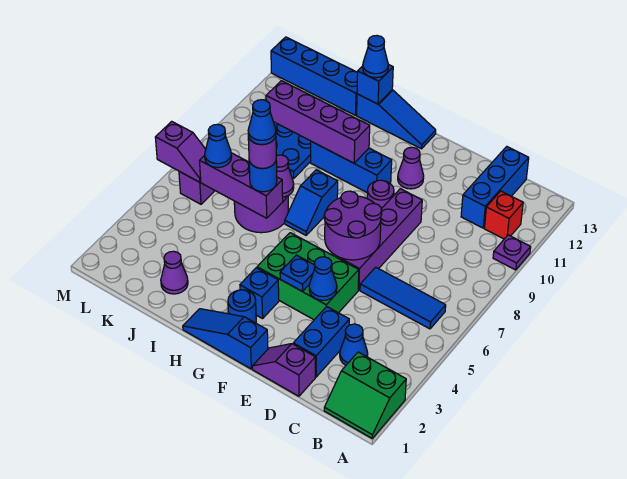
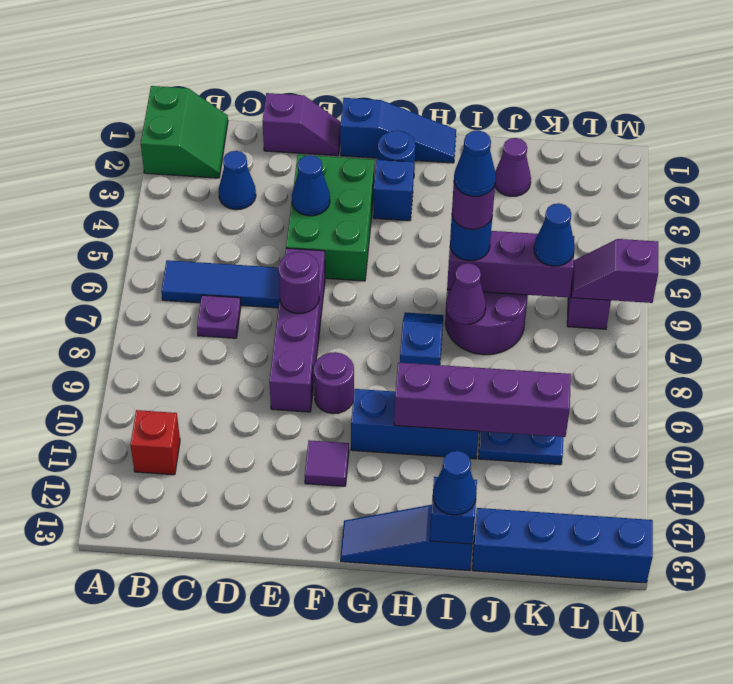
green 2x2 slope [324,352,406,438] -> green 2x2 slope turned to [141,86,228,178]
purple 1x1 plate [493,235,531,270] -> purple 1x1 plate moved to [197,295,241,338]
blue 1x3 brick [461,147,529,228] -> none
blue 1x2 brick [293,307,349,377] -> none
green 2x3 brick [257,233,359,320] -> green 2x3 brick turned to [286,155,375,281]
purple 2x2 round brick [324,191,382,260] -> purple 1x1 round brick [279,252,319,314]
blue 1x1 plate [280,255,315,292] -> none
purple 1x1 cone [398,147,424,189] -> purple 1x1 tile [305,440,349,486]

